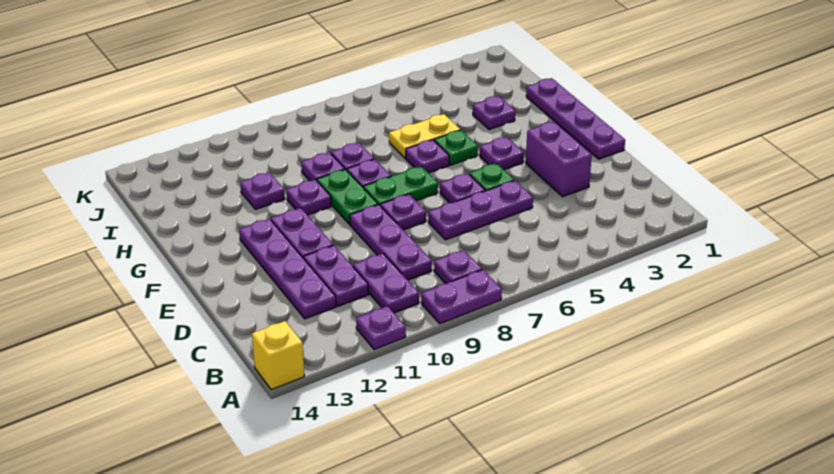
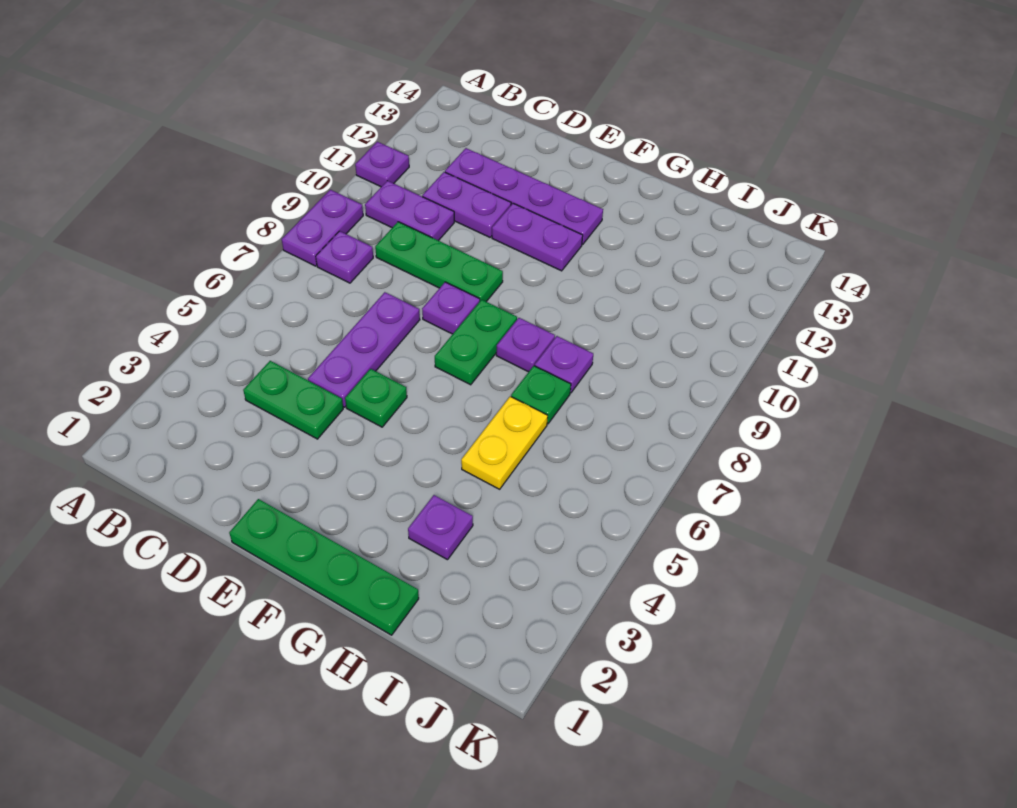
yellow 1x1 brick [252,321,304,390] -> none
purple 1x3 plate [350,205,432,280] -> green 1x3 plate [375,222,503,302]
purple 1x2 brick [526,121,592,197] -> none
purple 1x4 plate [526,78,625,159] -> green 1x4 plate [229,499,419,635]
purple 1x1 plate [440,173,485,203] -> none
purple 1x1 plate [480,137,524,170] -> none
green 1x2 plate [317,169,378,224] -> green 1x2 plate moved to [243,361,343,439]
green 1x1 plate [434,130,478,165] -> green 1x1 plate moved to [511,366,571,424]
purple 1x1 plate [406,140,449,173] -> none
purple 1x1 plate [287,179,331,215] -> none
purple 1x1 plate [301,152,345,181] -> none
purple 1x1 plate [240,172,285,209] -> none

